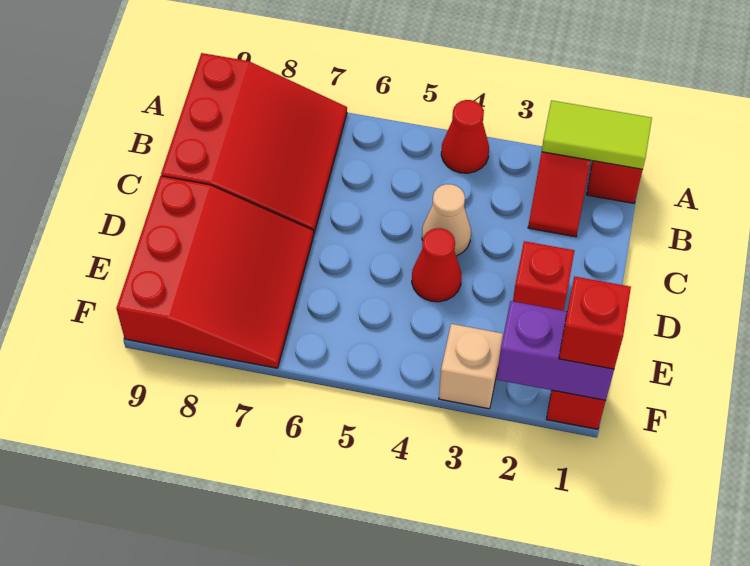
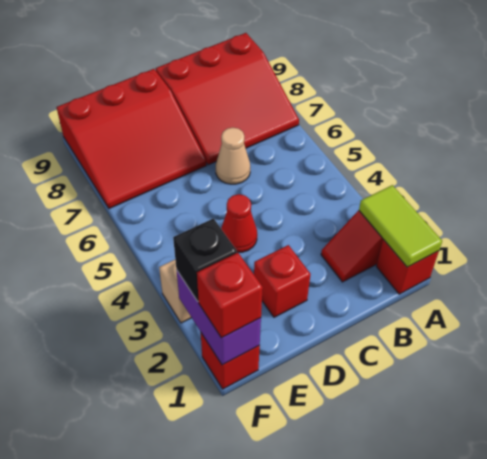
red 1x1 cone [441,100,489,173] -> none
tan 1x1 cone [422,184,471,256] -> tan 1x1 cone moved to [215,128,250,184]
none -> black 1x1 brick [173,218,237,301]

